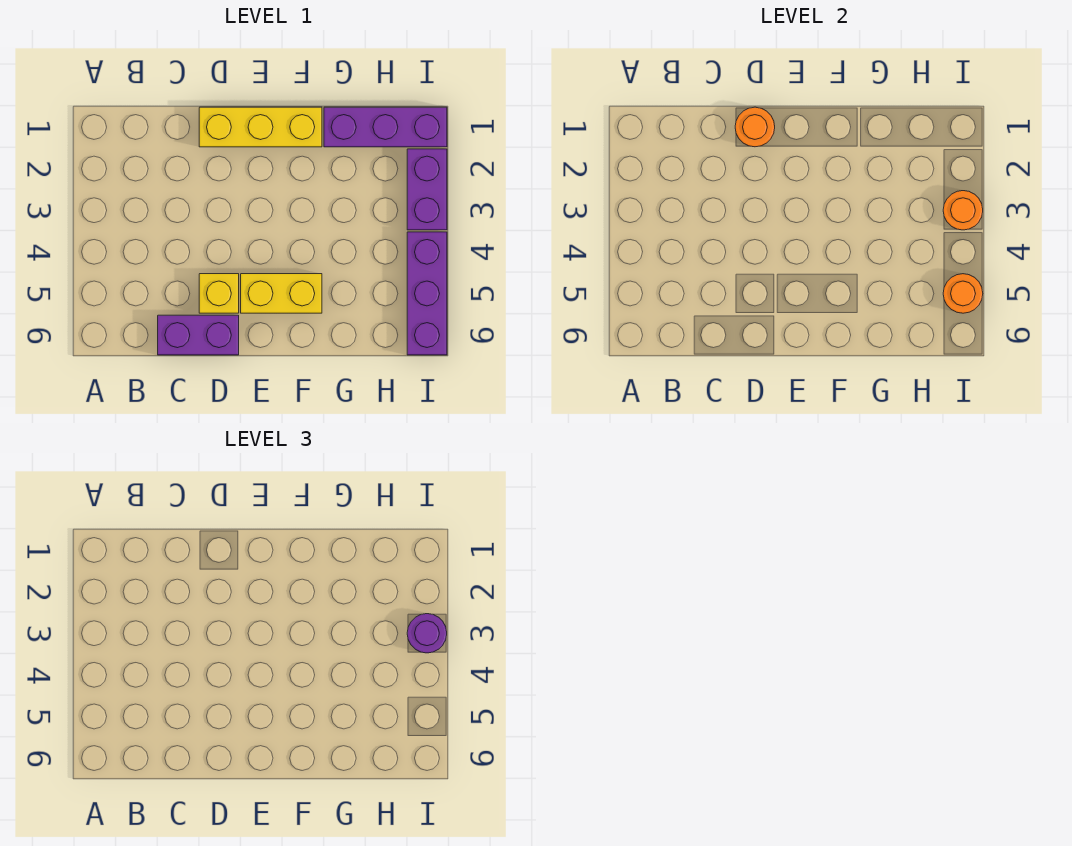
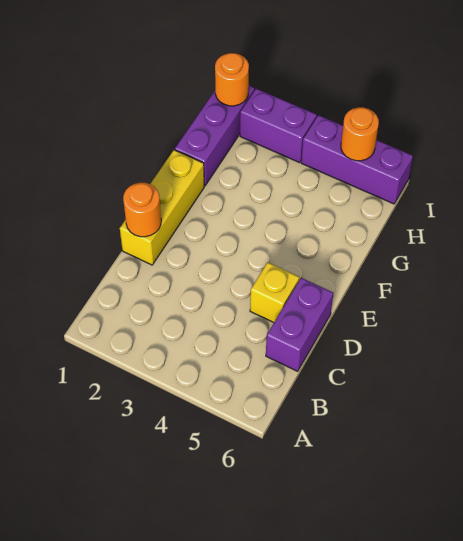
yellow 1x2 brick [241,274,322,313] -> none
orange 1x1 round brick [943,191,983,230] -> orange 1x1 round brick moved to [215,53,249,106]
purple 1x1 round brick [407,614,447,653] -> none

